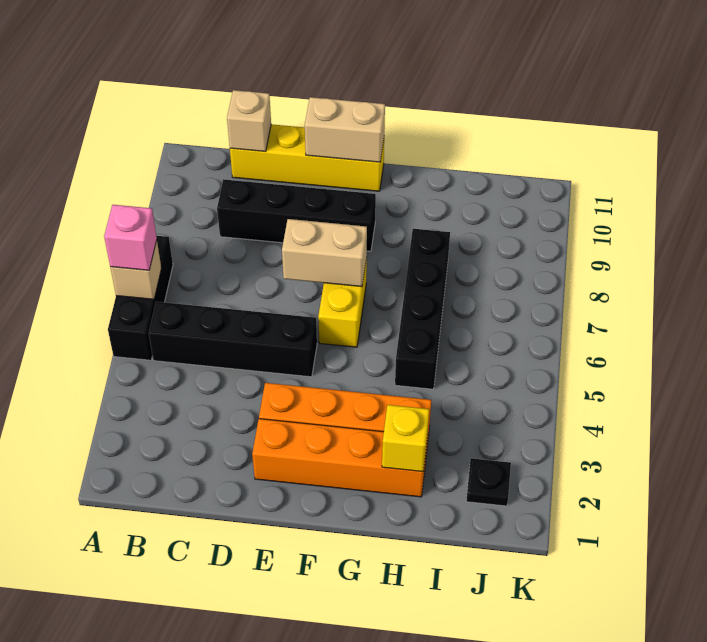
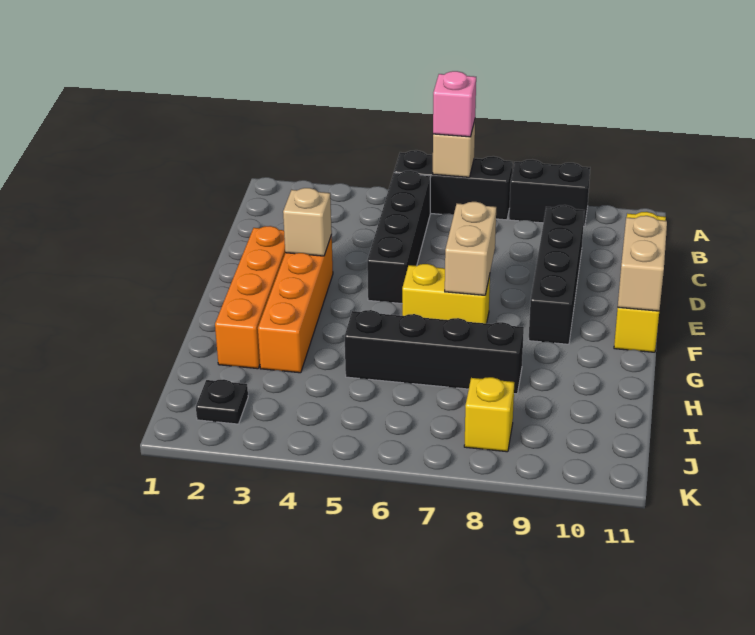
none -> black 1x2 brick [509,160,590,226]
tan 1x1 brick [227,90,271,152] -> tan 1x1 brick moved to [283,188,332,256]
yellow 1x1 brick [382,405,429,472] -> yellow 1x1 brick moved to [464,377,514,452]

